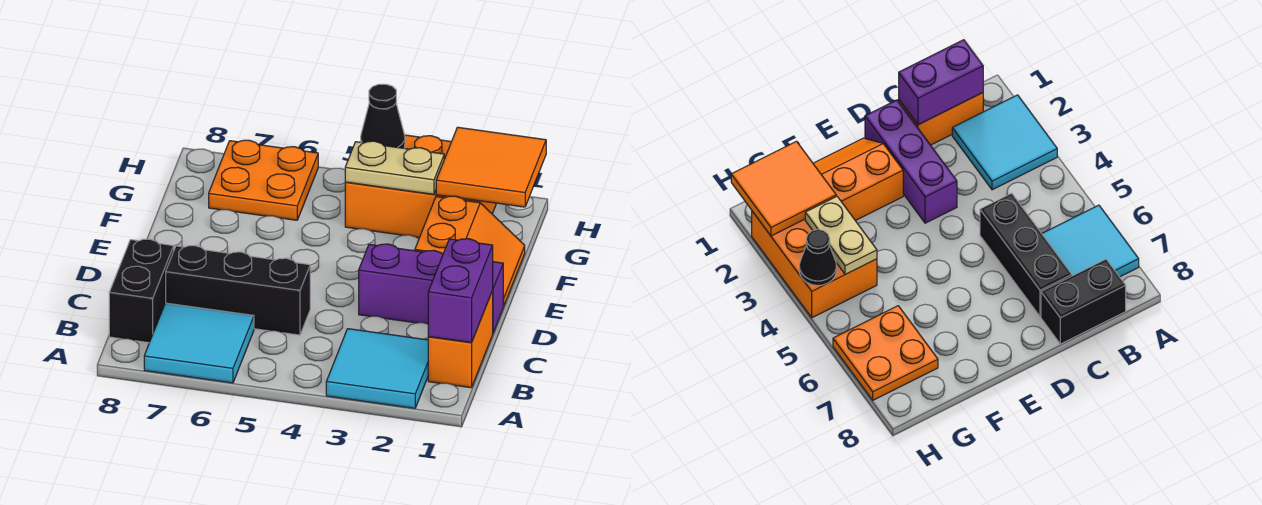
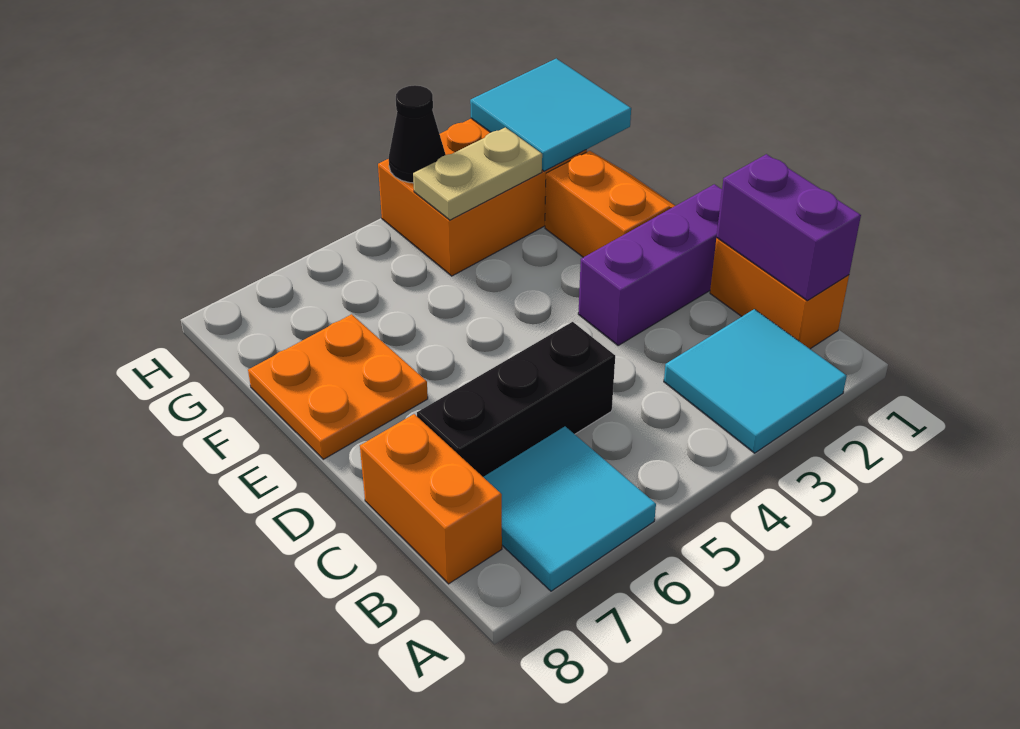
black 1x2 brick [109,239,174,343] -> orange 1x2 brick [360,414,502,584]
orange 2x2 tile [436,127,546,207] -> cyan 2x2 tile [470,59,631,171]
orange 2x2 plate [209,140,318,220] -> orange 2x2 plate moved to [248,314,428,459]

